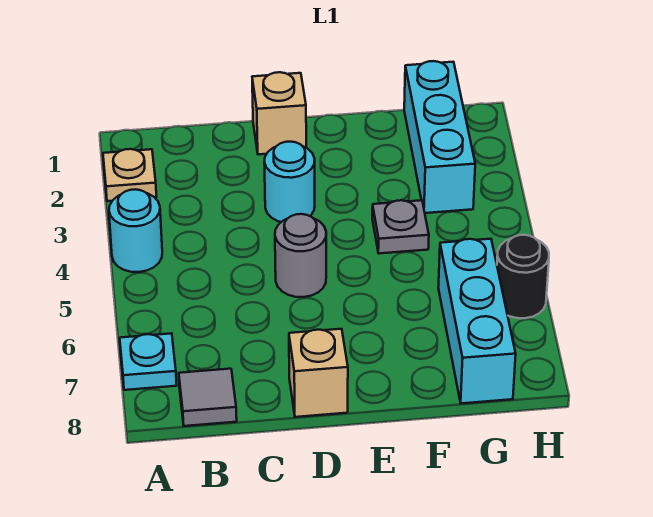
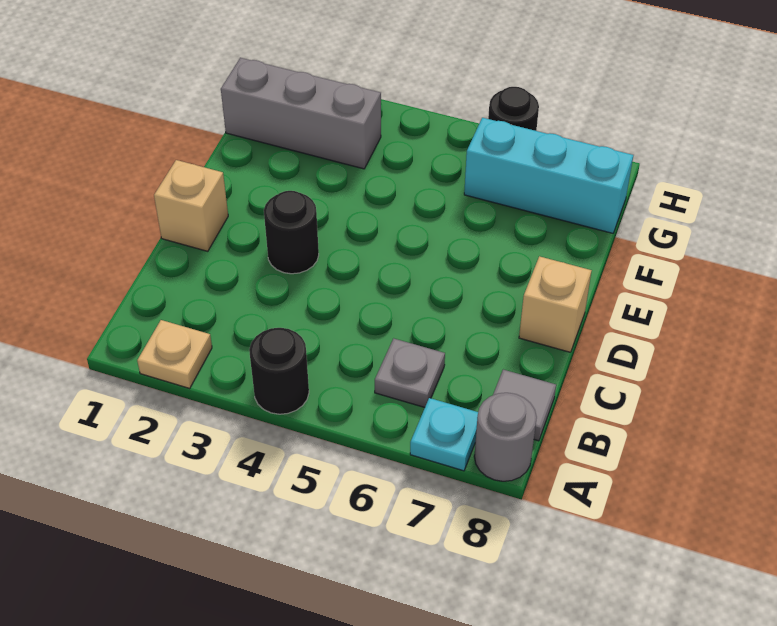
cyan 1x1 round brick [109,189,162,272] -> black 1x1 round brick [249,328,309,414]
cyan 1x1 round brick [264,142,315,222] -> black 1x1 round brick [264,191,319,274]
grey 1x1 round brick [275,214,326,297] -> grey 1x1 round brick moved to [474,393,537,481]
grey 1x1 plate [372,200,429,253] -> grey 1x1 plate moved to [375,338,445,407]
cyan 1x3 brick [404,61,475,213] -> grey 1x3 brick [221,58,381,169]

